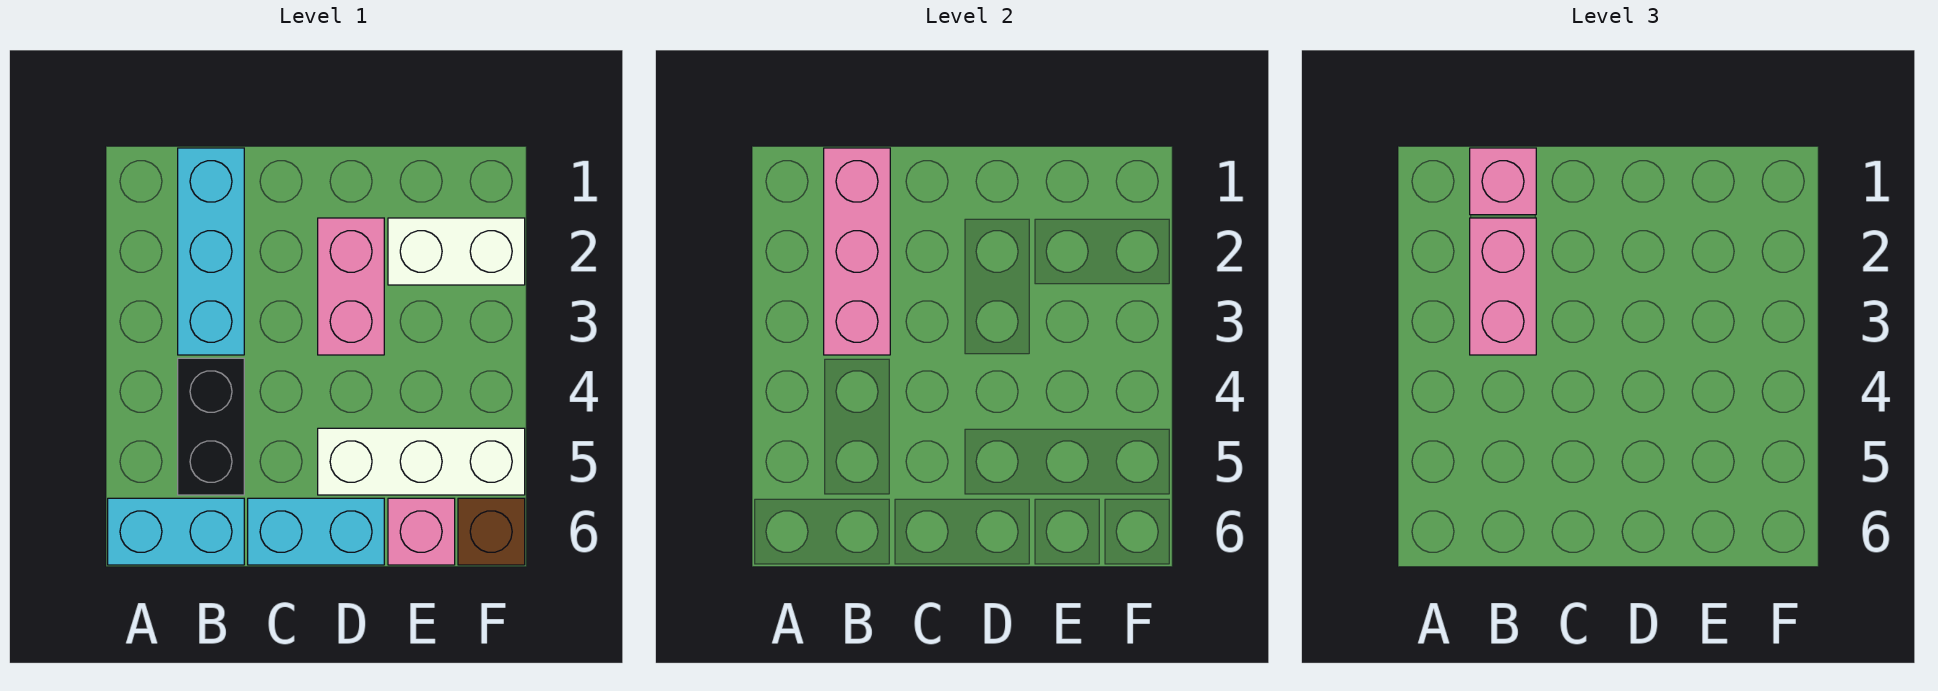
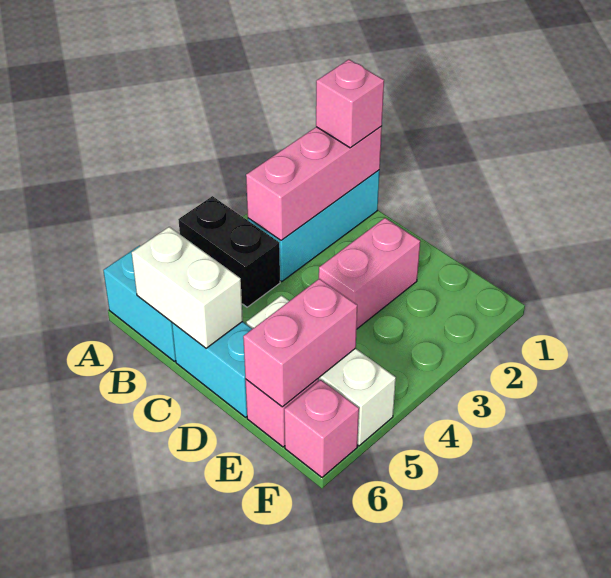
pink 1x2 brick [1470,218,1536,355] -> pink 1x2 brick moved to [243,279,357,407]
black 1x2 brick [178,358,244,495] -> black 1x2 brick turned to [178,196,280,307]
white 1x2 brick [388,218,525,285] -> white 1x2 brick moved to [132,227,243,348]
brown 1x1 brick [458,498,525,565] -> pink 1x1 brick [284,380,359,477]

